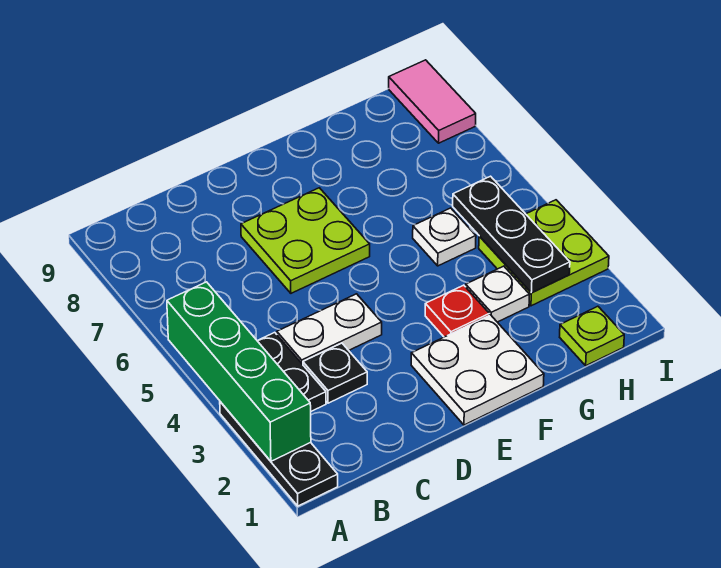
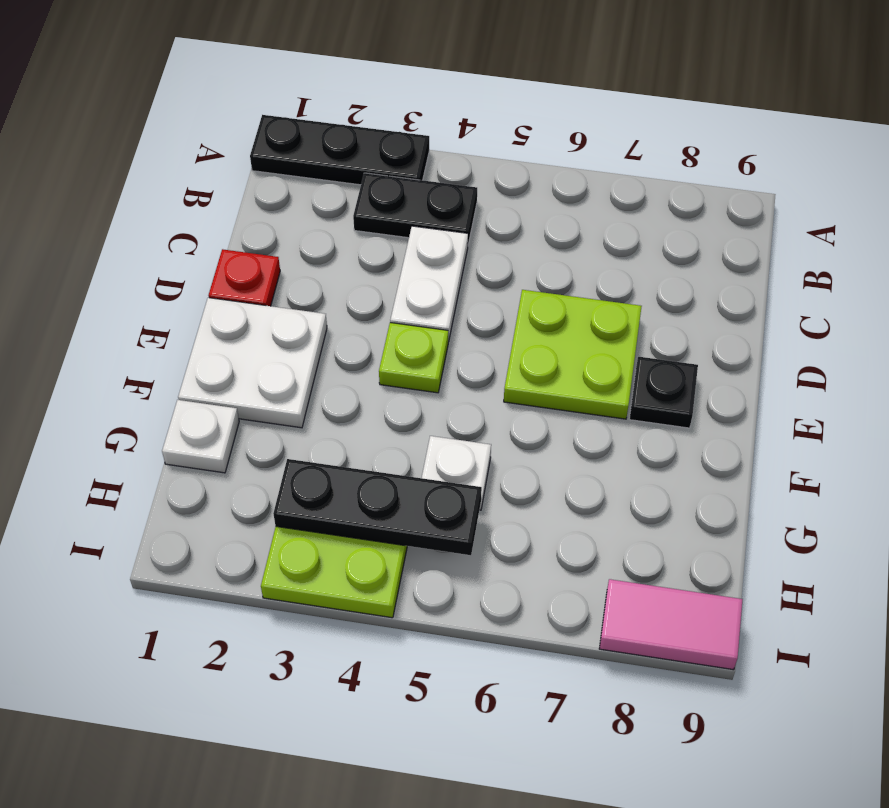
green 1x4 brick [167,282,311,461] -> none
black 1x1 plate [303,343,367,403] -> black 1x1 plate moved to [629,357,698,428]
red 1x1 plate [425,285,489,337] -> red 1x1 plate moved to [209,249,280,306]
white 1x1 plate [466,266,529,322] -> white 1x1 plate moved to [162,400,239,473]
lime 1x1 plate [560,306,624,366] -> lime 1x1 plate moved to [379,323,448,393]

